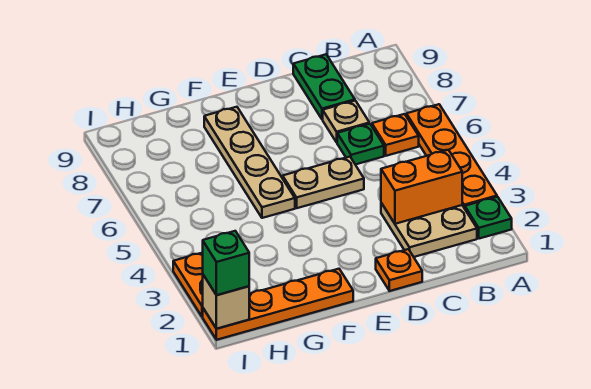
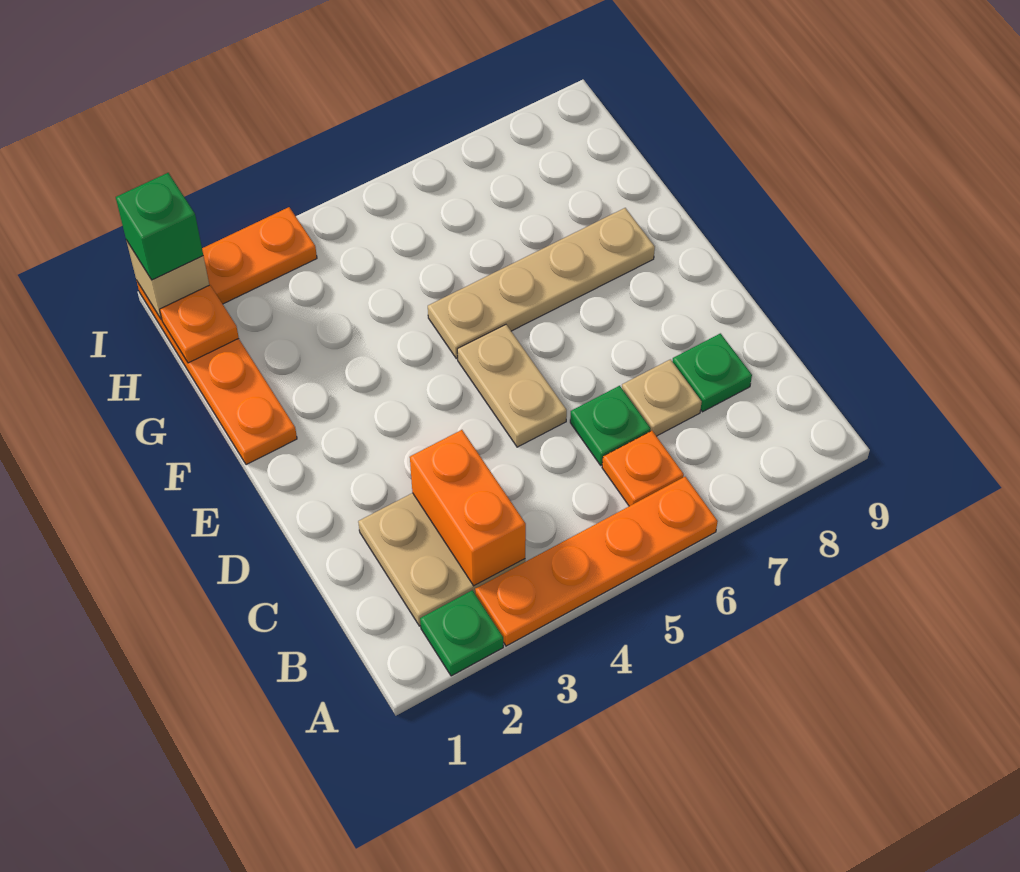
green 1x2 plate [293,54,355,119] -> green 1x1 plate [672,333,752,412]
orange 1x1 plate [376,249,422,291] -> orange 1x1 plate moved to [160,285,239,363]

